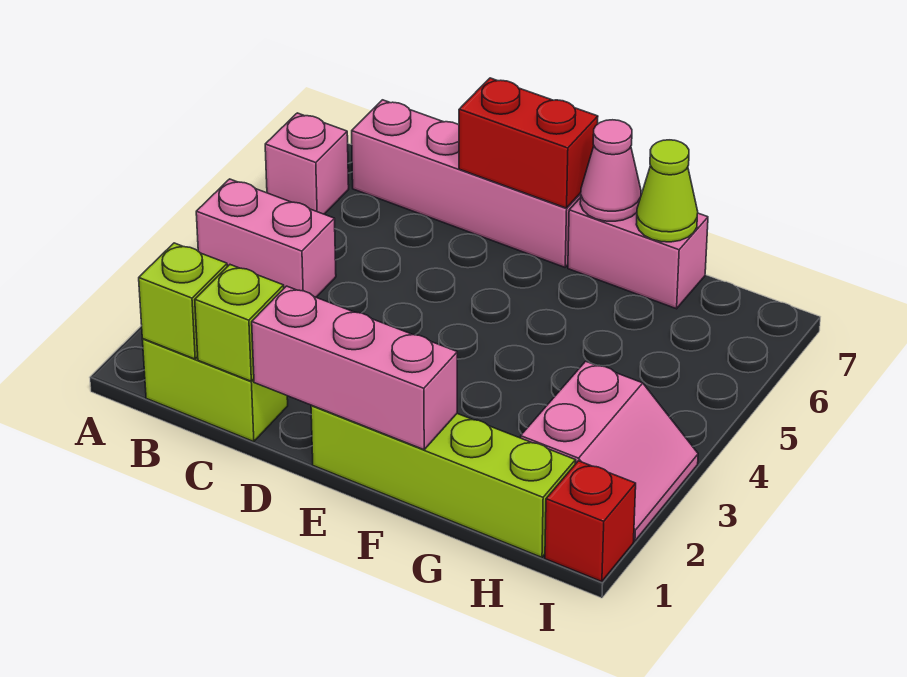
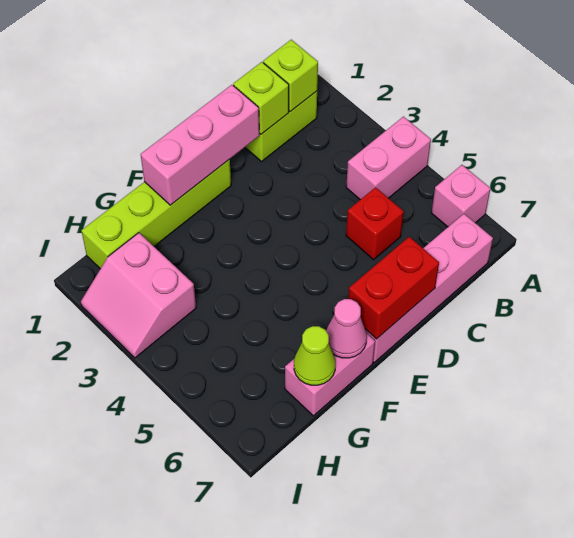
red 1x1 brick [545,461,636,582] -> red 1x1 brick moved to [346,187,404,259]

